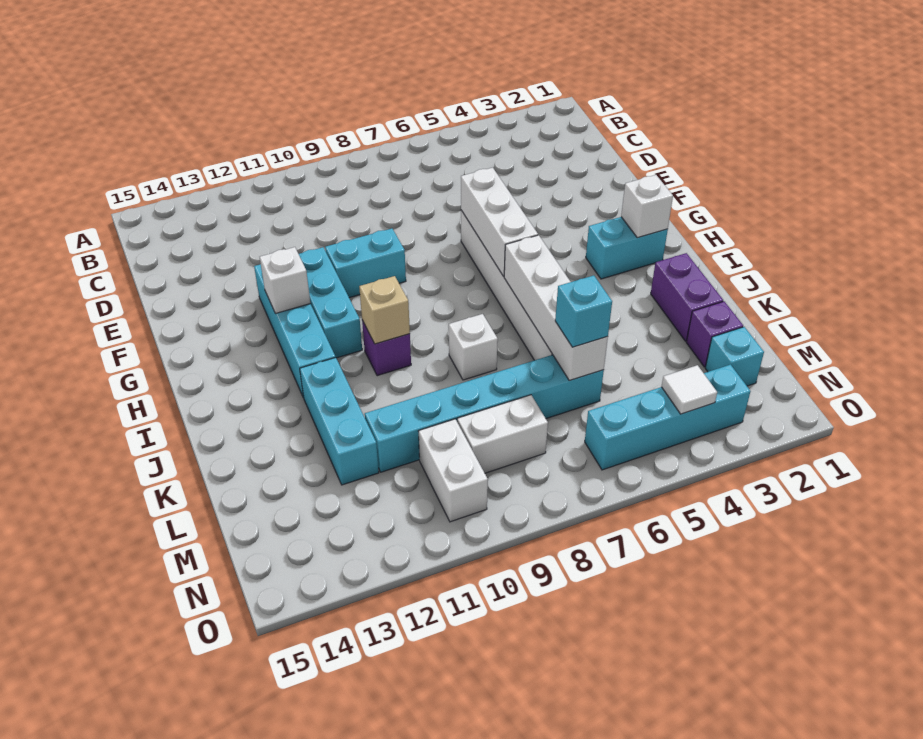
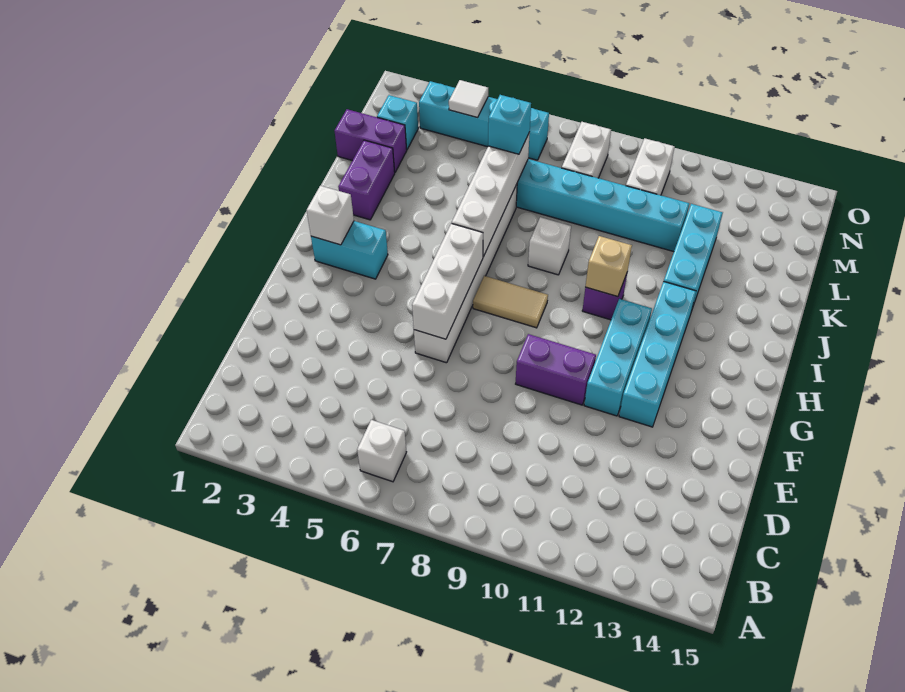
cyan 1x2 brick [325,228,406,298] -> purple 1x2 brick [516,334,596,405]
white 1x1 brick [260,247,310,314] -> white 1x1 brick moved to [357,420,406,482]
none -> tan 1x2 tile [473,276,548,328]
purple 1x1 brick [686,301,743,367] -> purple 1x2 brick [335,109,407,172]
white 1x2 brick [457,395,548,473] -> white 1x2 brick turned to [562,122,611,178]

